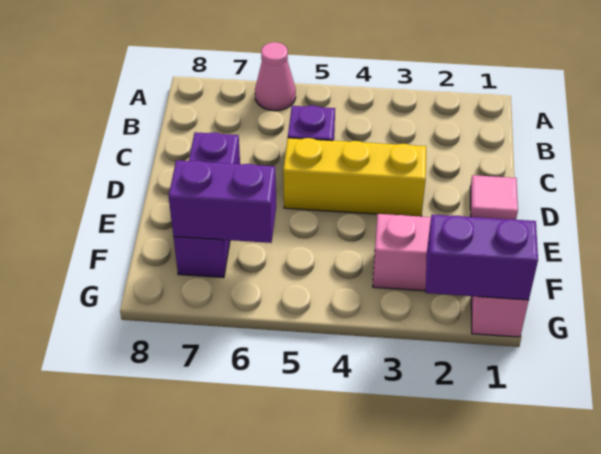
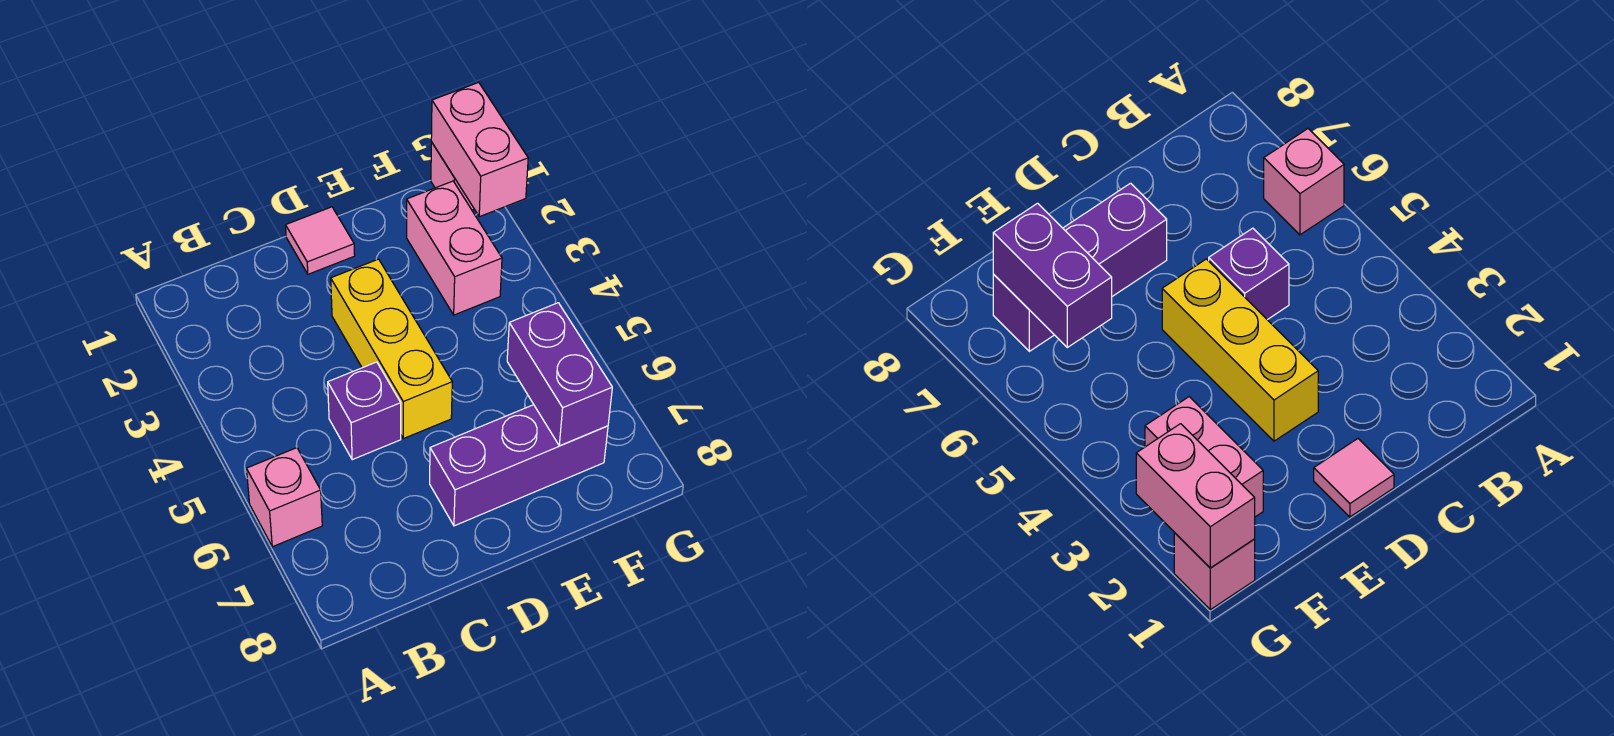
pink 1x1 cone [255,42,296,111] -> pink 1x1 brick [246,448,322,547]
purple 1x2 brick [426,214,538,300] -> pink 1x2 brick [431,82,528,217]

